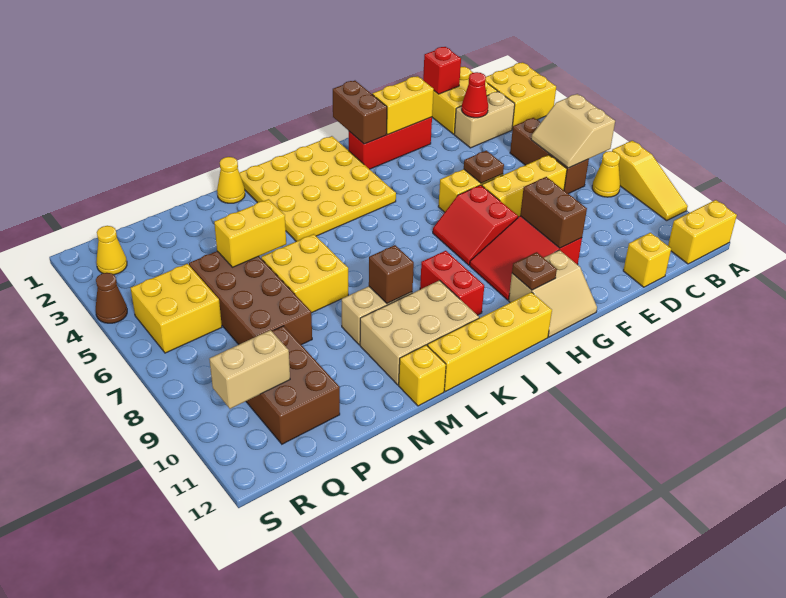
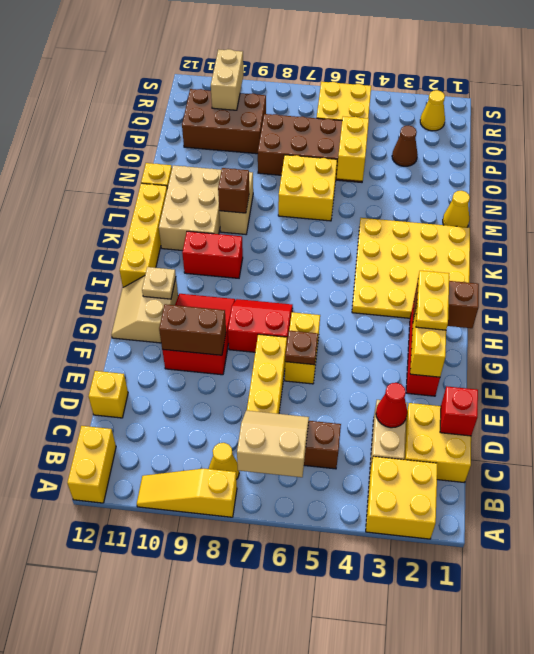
none -> yellow 1x2 plate [416,271,449,330]
brown 1x1 plate [512,252,557,290] -> tan 1x1 plate [142,267,176,299]
brown 1x1 cone [96,273,127,323] -> brown 1x1 cone moved to [392,125,418,166]

